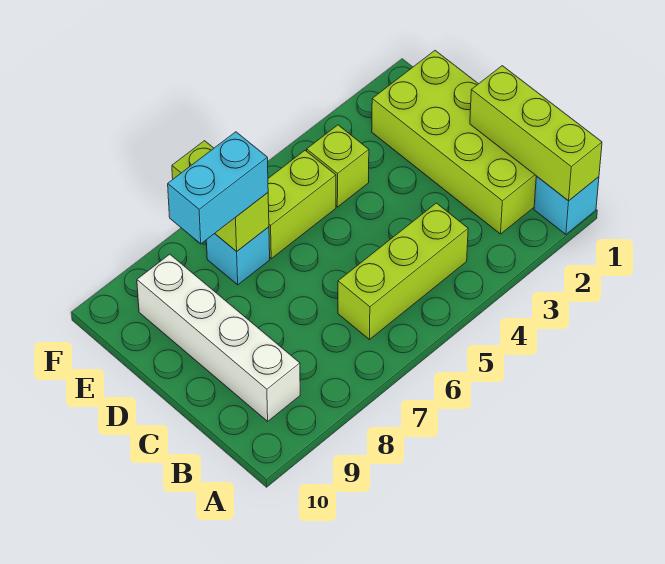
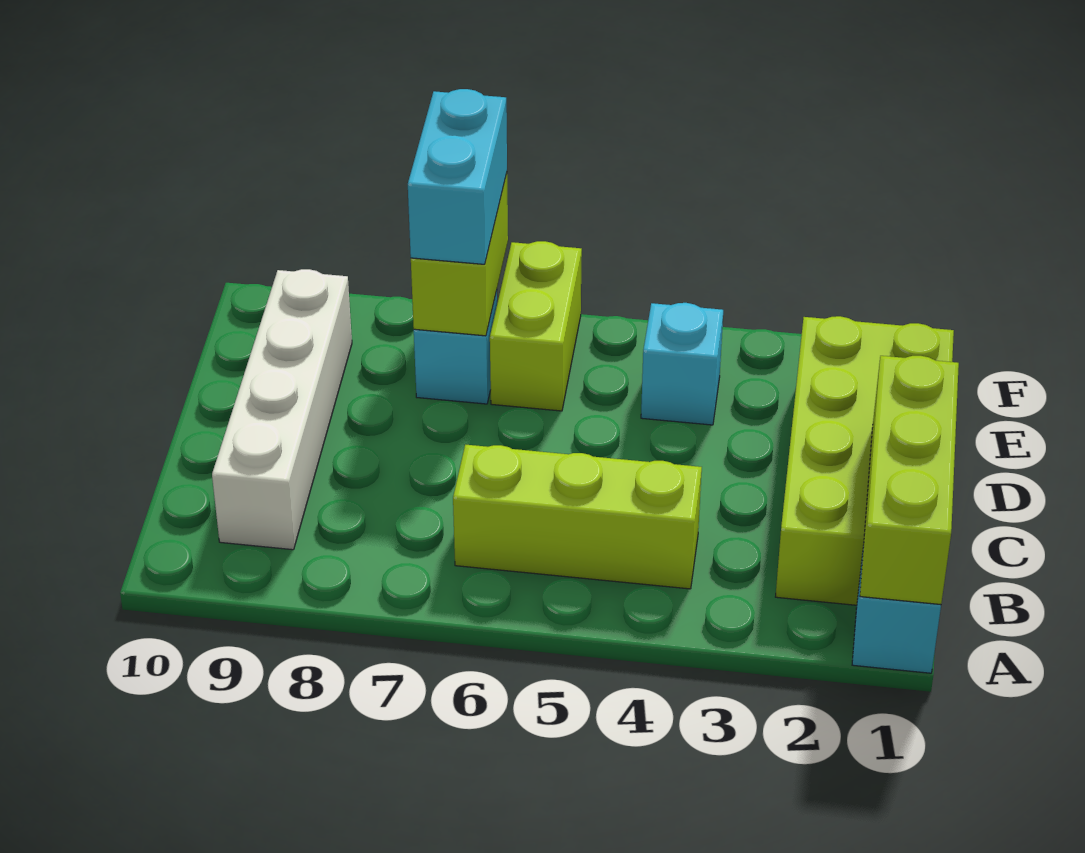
lime 1x1 brick [307,125,369,207] -> cyan 1x1 brick [641,303,723,425]
lime 1x2 brick [268,150,336,259] -> lime 1x2 brick turned to [490,241,582,411]
cyan 1x2 brick [168,132,268,244] -> cyan 1x2 brick turned to [408,89,507,264]

